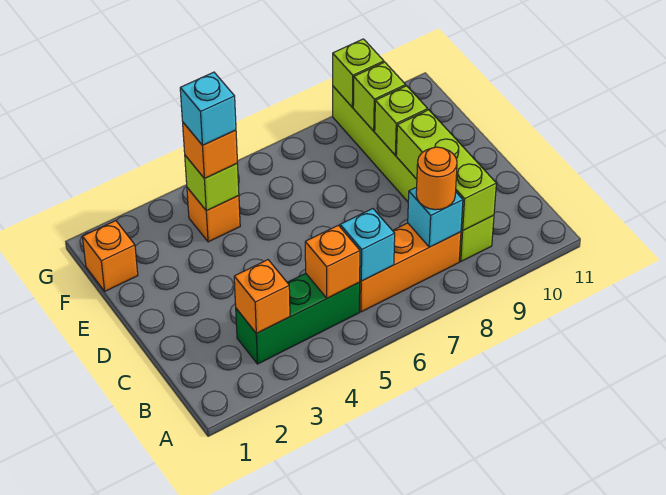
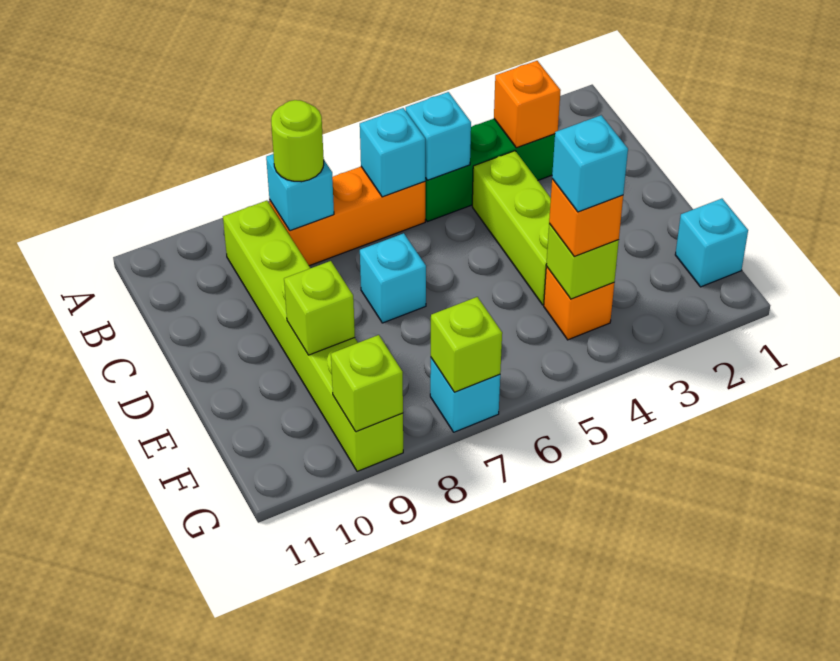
orange 1x1 brick [305,225,360,298] -> cyan 1x1 brick [406,92,471,180]
orange 1x1 round brick [416,147,457,210] -> lime 1x1 round brick [271,100,324,182]
lime 1x3 brick [396,110,496,230] -> lime 1x3 brick moved to [472,151,551,305]
none -> cyan 1x1 brick [360,233,426,323]
orange 1x1 brick [82,221,138,291] -> cyan 1x1 brick [675,199,748,287]
lime 1x1 brick [353,62,406,131] -> lime 1x1 brick moved to [431,297,502,392]
none -> cyan 1x1 brick [430,358,500,432]

